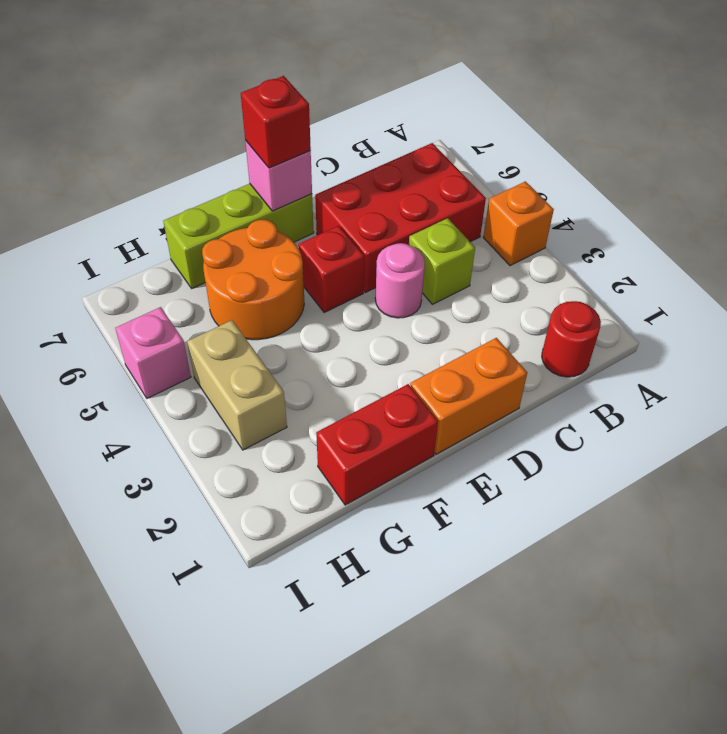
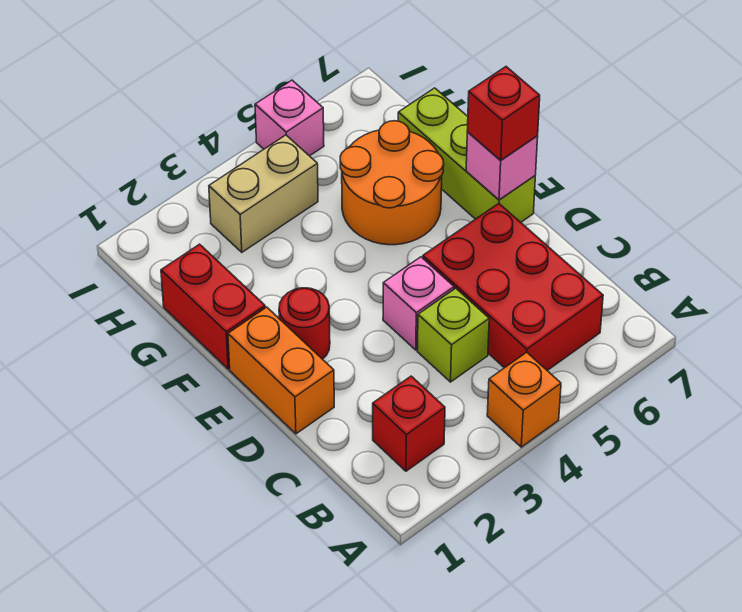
red 1x1 round brick [542,301,601,377] -> red 1x1 round brick moved to [279,288,330,359]
pink 1x1 round brick [375,243,425,318] -> pink 1x1 brick [383,257,454,350]
red 1x1 brick [298,226,364,312] -> red 1x1 brick moved to [373,376,445,471]

